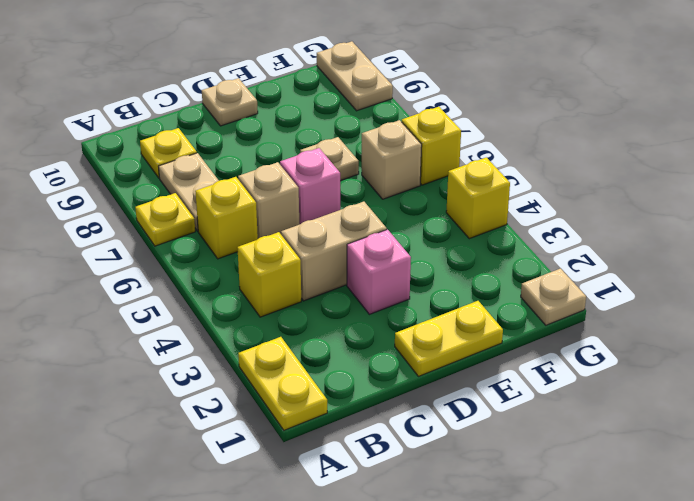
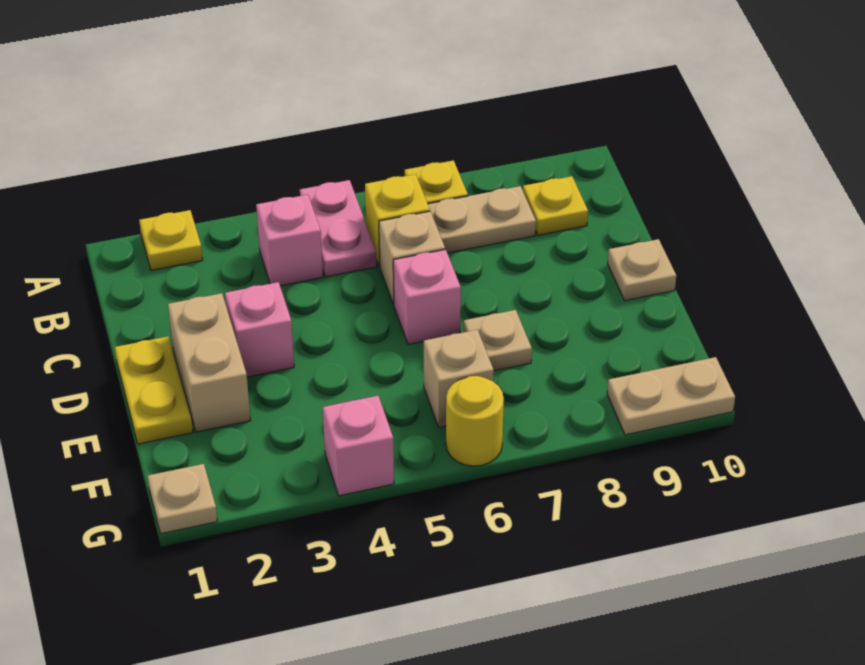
yellow 1x2 plate [238,337,327,430] -> yellow 1x1 plate [139,210,203,270]
none -> pink 1x2 plate [300,180,377,277]
yellow 1x1 brick [237,232,301,317] -> pink 1x1 brick [256,195,323,286]
tan 1x2 brick [281,202,387,301] -> tan 1x2 brick moved to [168,293,251,432]
yellow 1x1 brick [446,157,510,239] -> pink 1x1 brick [323,396,394,496]
yellow 1x1 brick [402,107,461,185] -> yellow 1x1 round brick [446,376,504,466]

